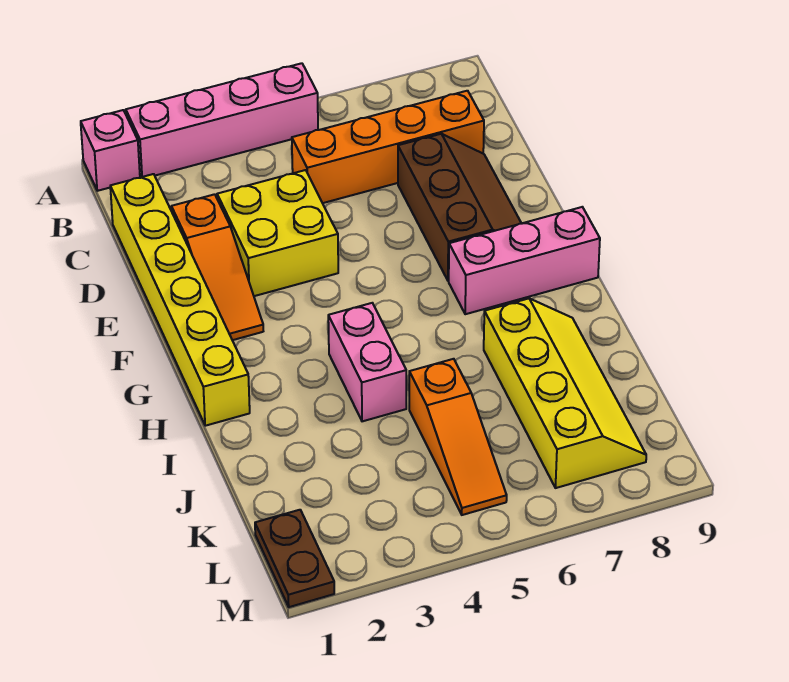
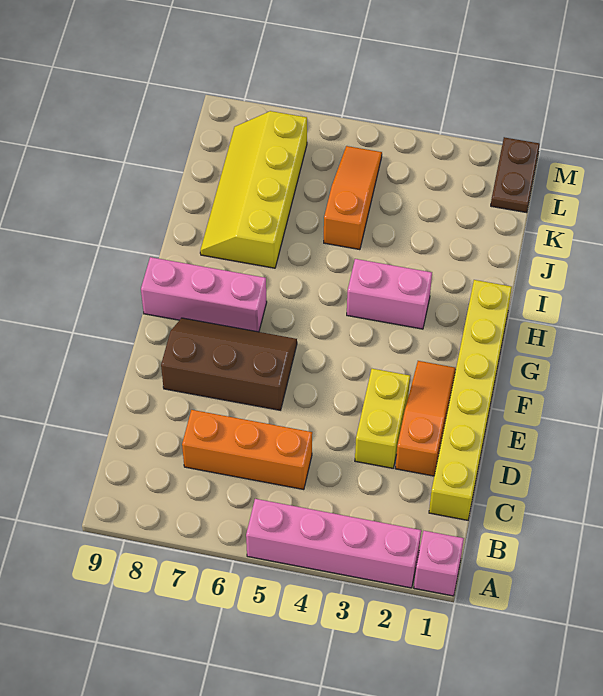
orange 1x4 brick [292,91,484,203] -> orange 1x3 brick [182,410,312,490]
yellow 2x2 brick [217,170,338,296] -> yellow 1x2 brick [355,369,410,468]
brown 2x3 slope [398,134,522,281] -> brown 2x3 slope turned to [161,318,297,410]
pink 1x2 brick [328,303,406,421] -> pink 1x2 brick turned to [347,259,432,329]

